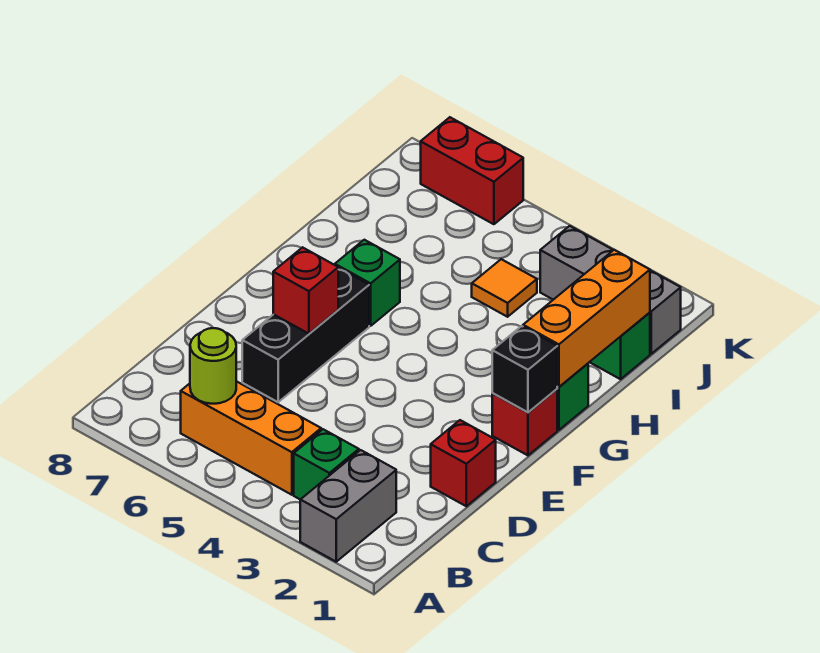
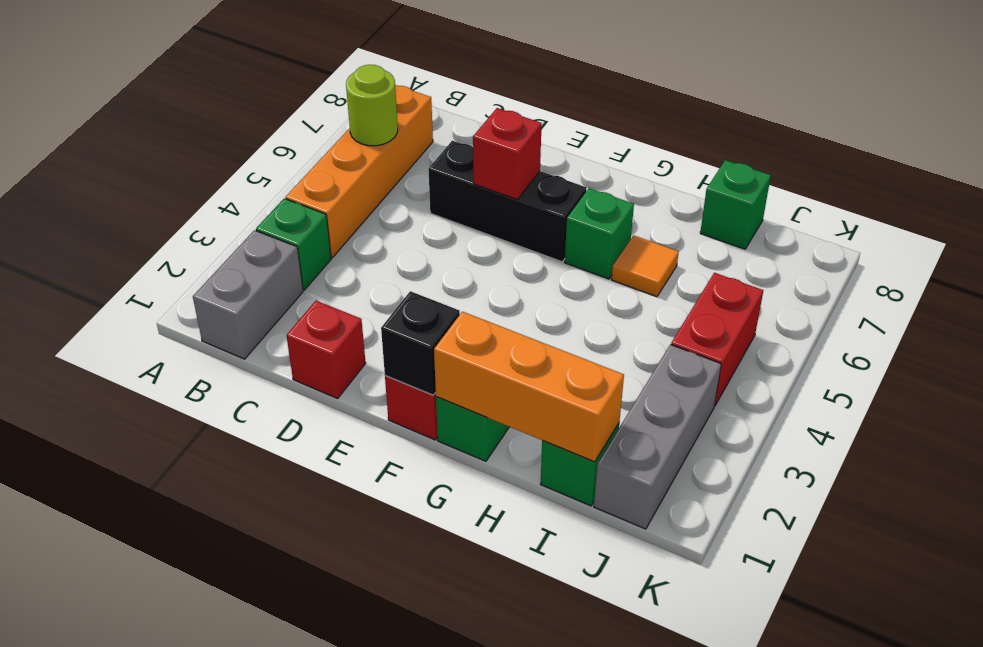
grey 1x2 brick [300,450,396,562] -> grey 1x2 brick turned to [193,230,303,359]
orange 1x3 brick [181,381,321,495] -> orange 1x4 brick [286,85,433,258]
orange 1x1 tile [472,259,537,317] -> orange 1x1 tile moved to [612,235,679,297]
none -> green 1x1 brick [700,160,771,249]
red 1x2 brick [421,117,523,224] -> red 1x2 brick moved to [671,273,763,406]

